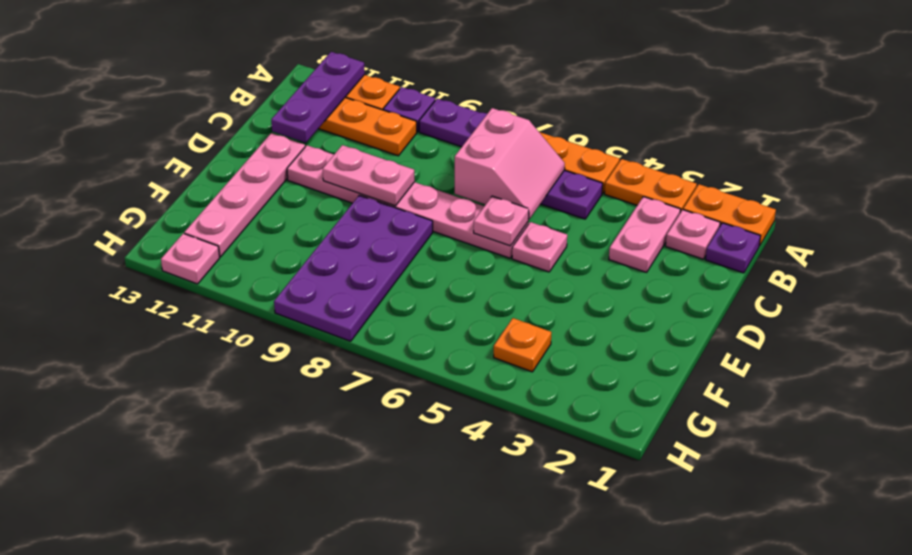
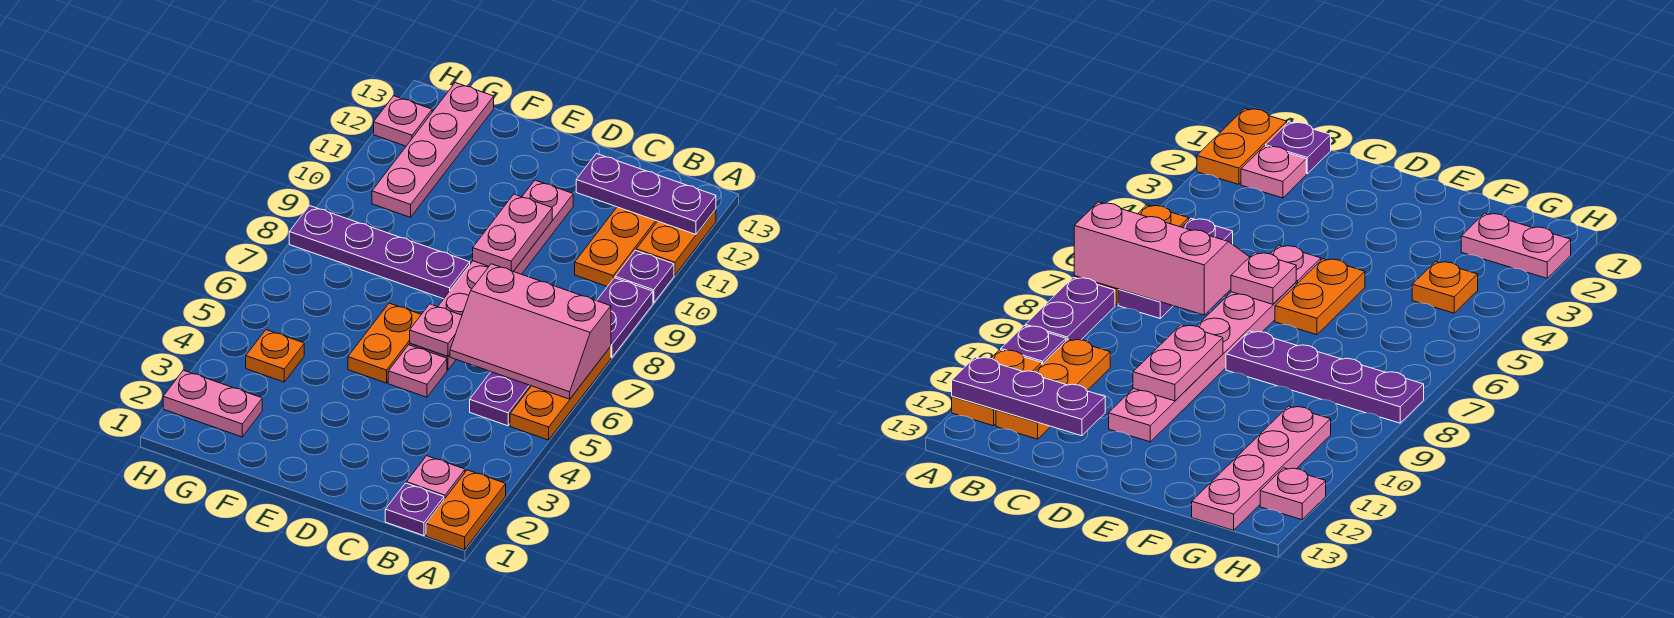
orange 1x2 plate [605,159,697,213] -> orange 1x2 plate moved to [348,303,421,383]
pink 1x2 plate [609,197,681,272] -> pink 1x2 plate moved to [163,370,262,437]
pink 2x2 slope [455,108,565,219] -> pink 2x3 slope [450,264,611,399]
pink 1x4 plate [184,133,305,257] -> pink 1x4 plate turned to [372,83,494,217]
purple 2x4 plate [274,195,433,341] -> purple 1x4 plate [289,206,470,299]

